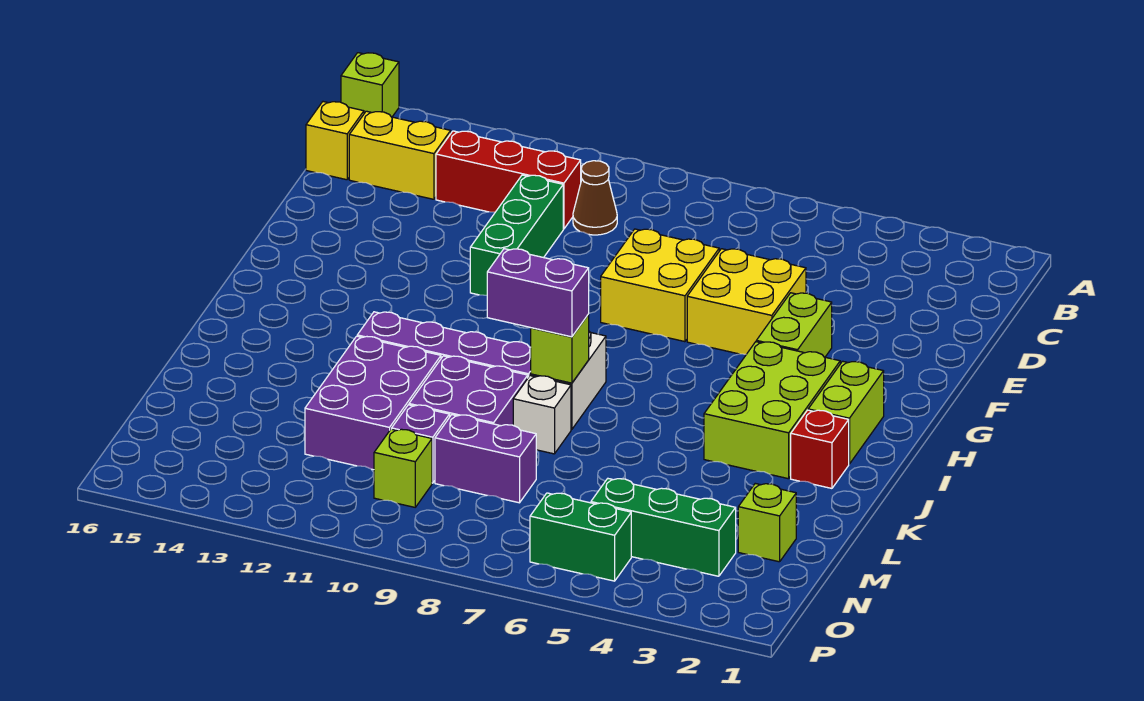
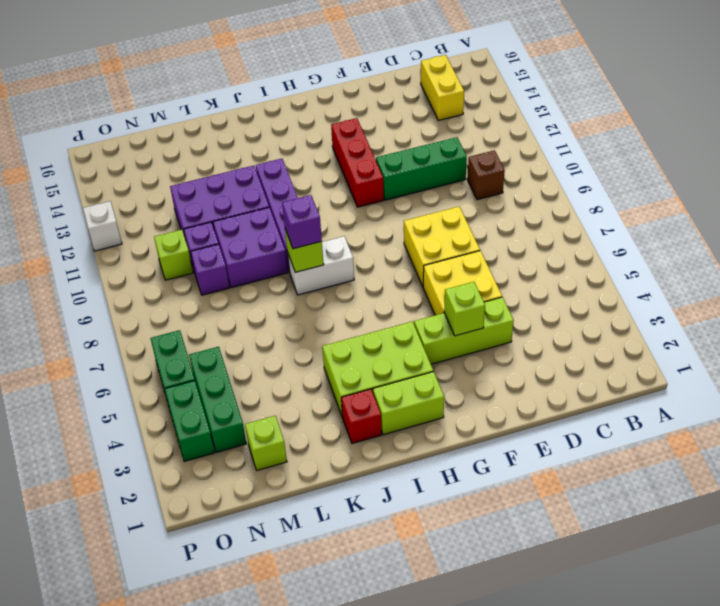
lime 1x1 brick [341,53,399,117] -> lime 1x1 brick moved to [444,282,485,336]
brown 1x1 cone [573,161,617,235] -> brown 1x1 brick [467,150,505,200]
red 1x3 brick [436,131,581,229] -> red 1x3 brick moved to [331,118,384,207]
yellow 1x1 brick [306,102,364,180] -> none
lime 1x2 brick [756,293,832,357] -> lime 1x3 brick [414,297,514,364]
purple 1x2 brick [487,249,589,337] -> purple 1x1 brick [282,195,322,249]
white 1x1 brick [513,376,571,454] -> white 1x1 brick moved to [83,201,122,251]
purple 1x2 brick [435,415,536,503] -> purple 1x1 brick [191,244,230,295]
none -> green 1x2 brick [165,381,215,461]

